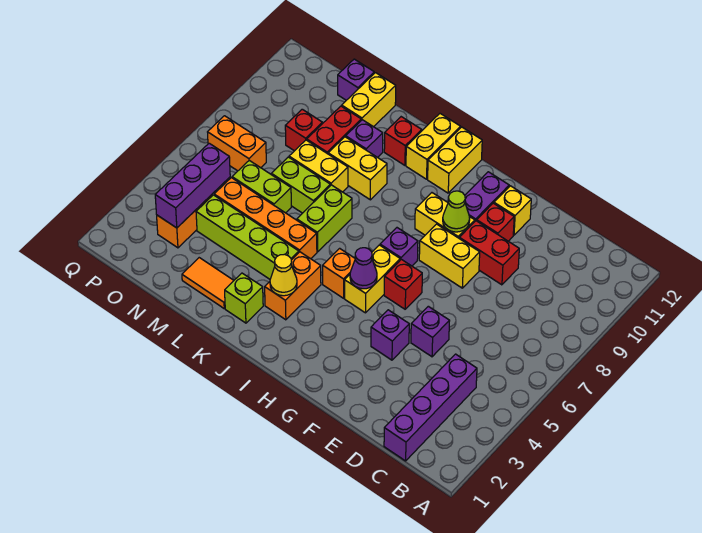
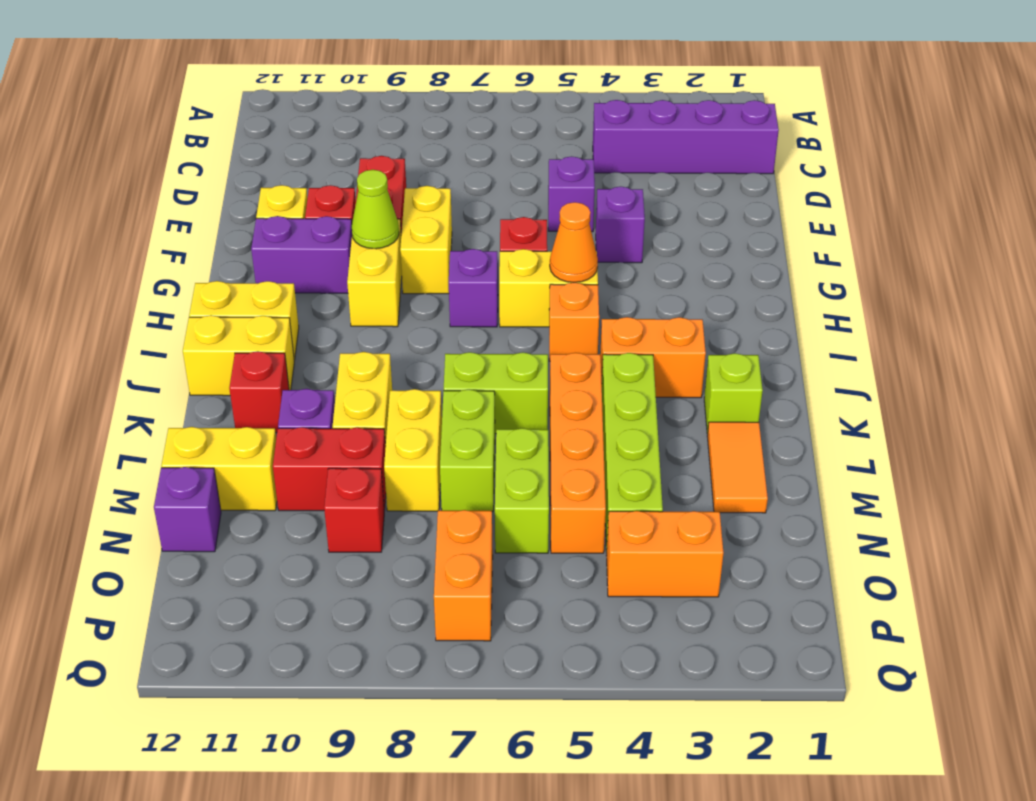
purple 1x1 cone [350,248,377,289] -> orange 1x1 cone [550,202,598,283]
yellow 1x1 cone [270,254,297,296] -> none
purple 1x3 brick [155,143,230,228] -> none

